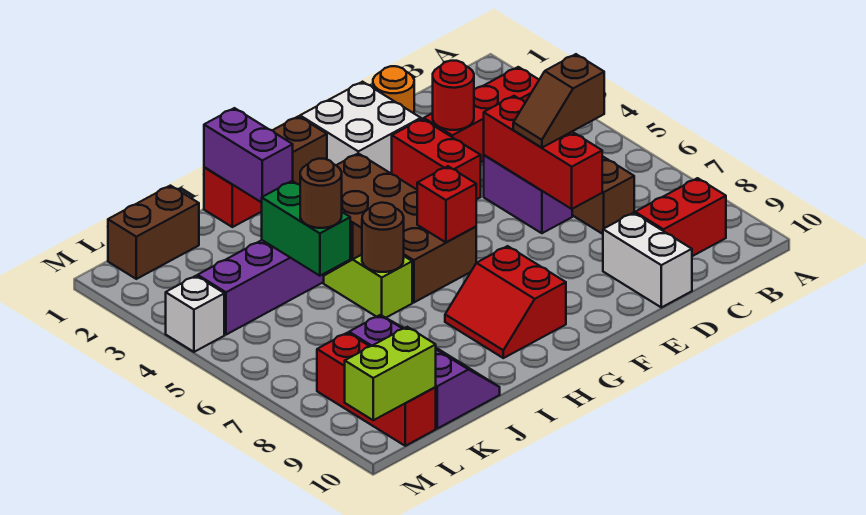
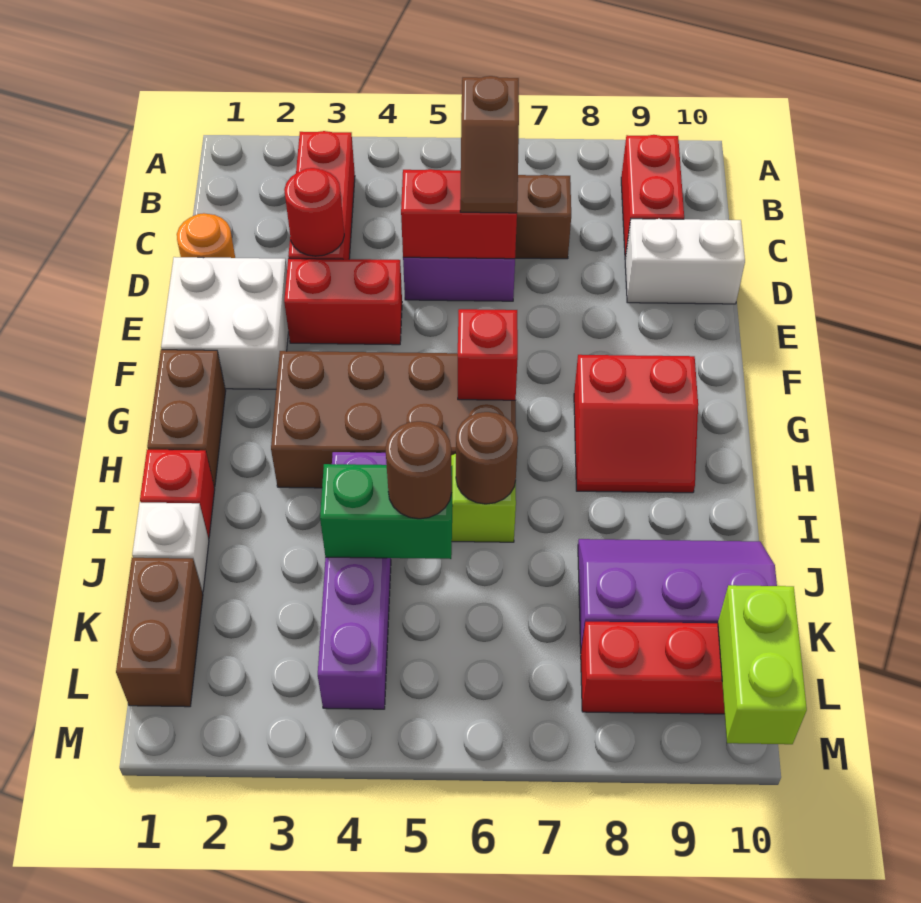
red 1x3 brick [484,96,602,209] -> red 1x2 brick [401,169,517,259]
purple 1x2 brick [204,108,293,203] -> none
white 1x1 brick [166,276,224,352] -> white 1x1 brick moved to [132,502,209,592]

